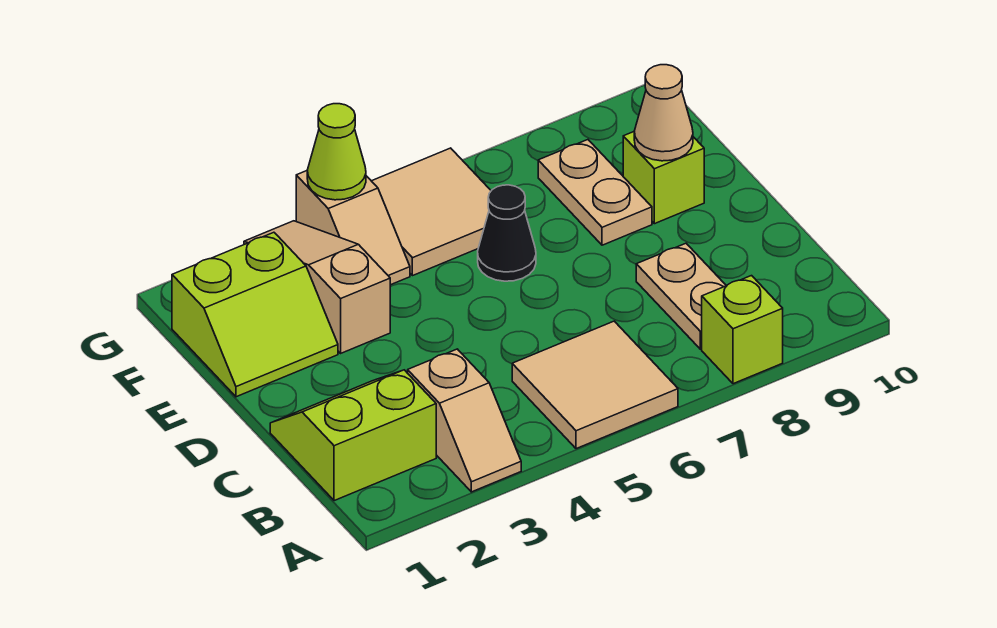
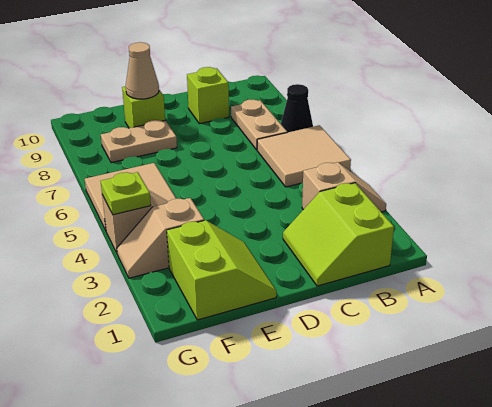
lime 1x1 brick [702,276,783,384] -> lime 1x1 brick moved to [187,67,229,124]
tan 1x2 plate [636,243,726,349] -> tan 1x2 plate turned to [231,100,287,150]
tan 1x3 slope [244,221,390,353] -> tan 1x2 slope [117,198,204,278]
black 1x1 cone [478,185,536,281] -> black 1x1 cone moved to [281,84,313,132]
lime 1x1 cone [307,104,366,200] -> lime 1x1 plate [101,172,151,215]

